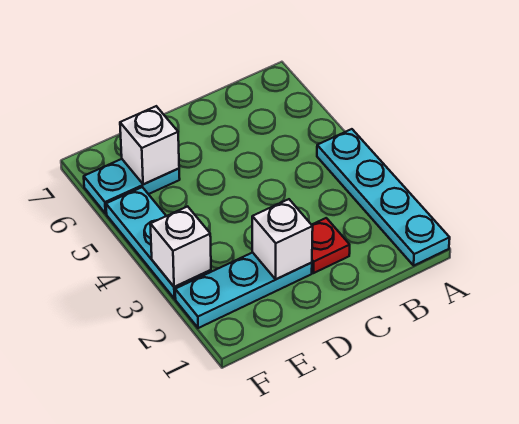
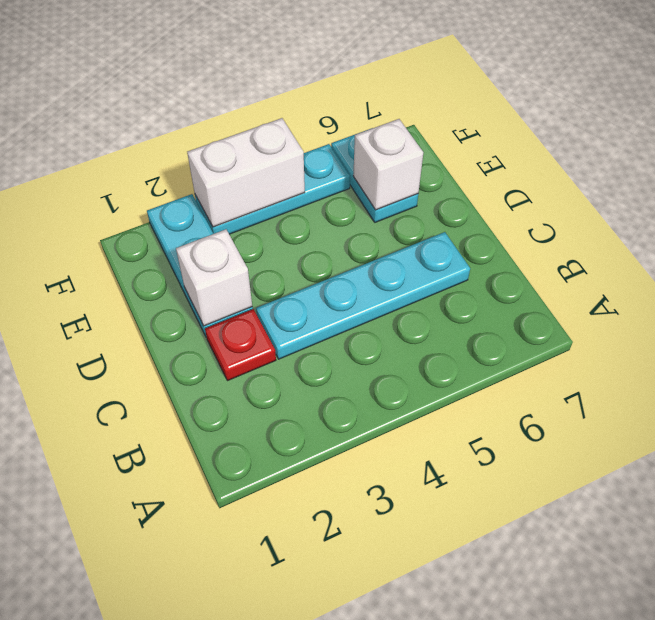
cyan 1x4 plate [317,129,450,265] -> cyan 1x4 plate moved to [256,232,470,359]
white 1x1 brick [150,206,211,287] -> white 1x2 brick [187,118,305,227]

